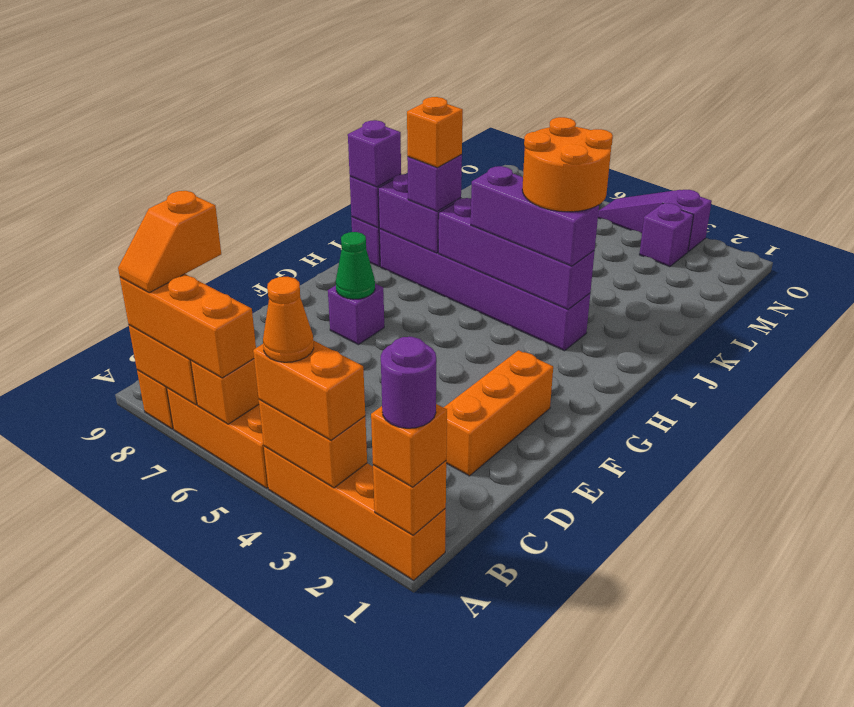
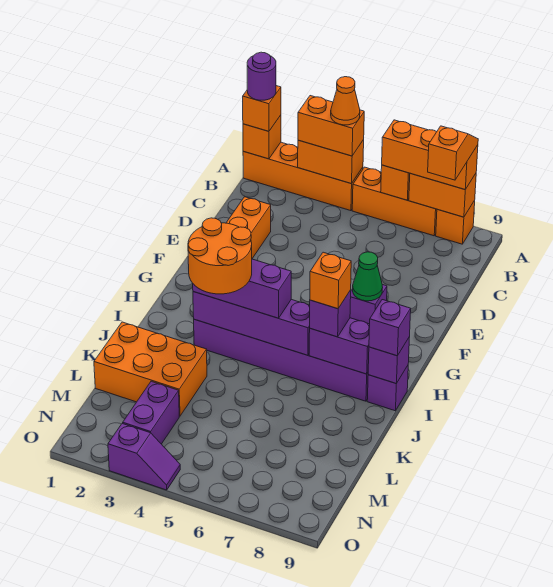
none -> orange 2x3 brick [94,322,207,416]
purple 1x1 brick [639,203,693,267] -> purple 1x2 brick [123,381,179,444]
purple 1x3 slope [598,190,712,252] -> purple 1x2 slope [108,423,180,490]

